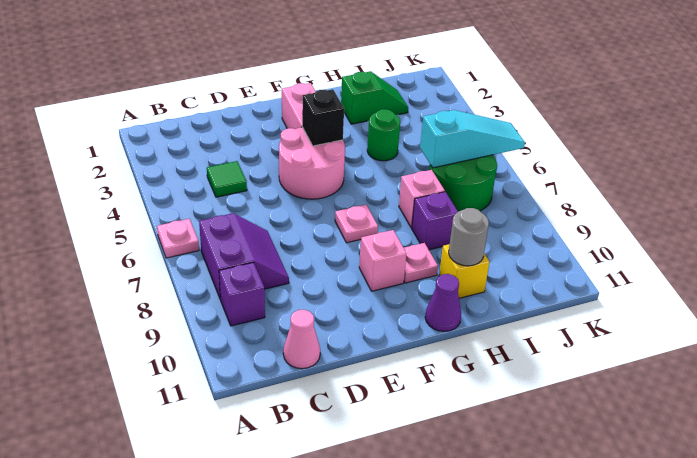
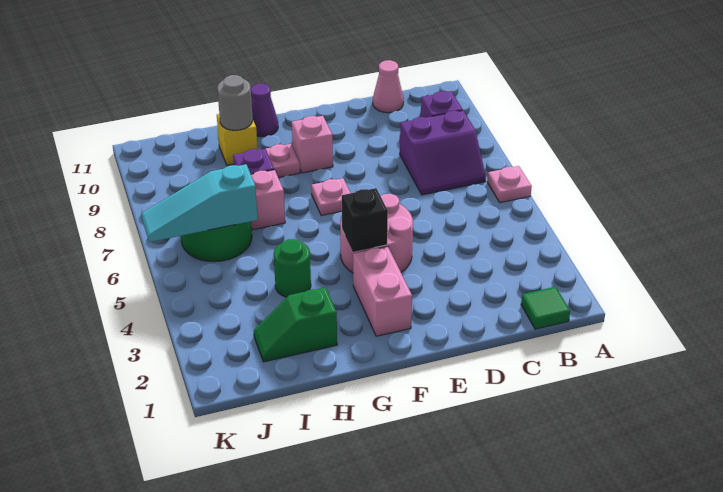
purple 2x2 slope [199,213,289,299] -> purple 2x2 slope turned to [400,110,486,195]
green 1x1 tile [207,161,247,197] -> green 1x1 tile moved to [521,287,570,329]

